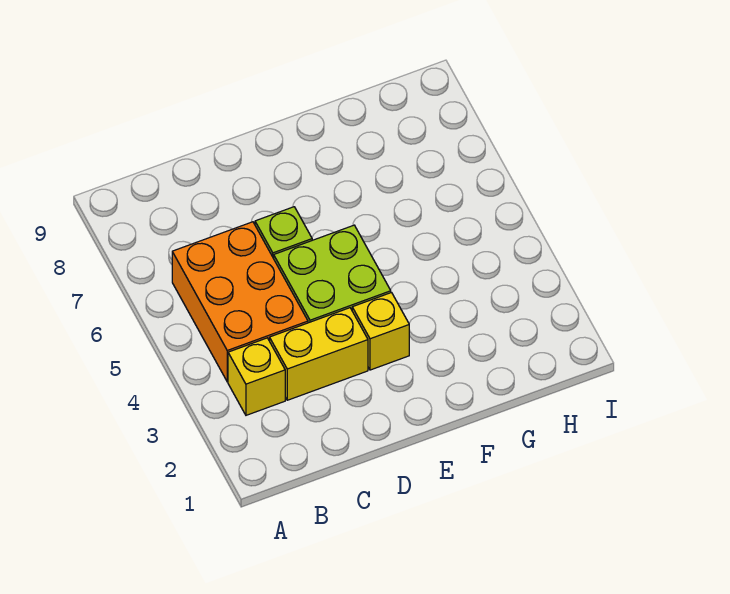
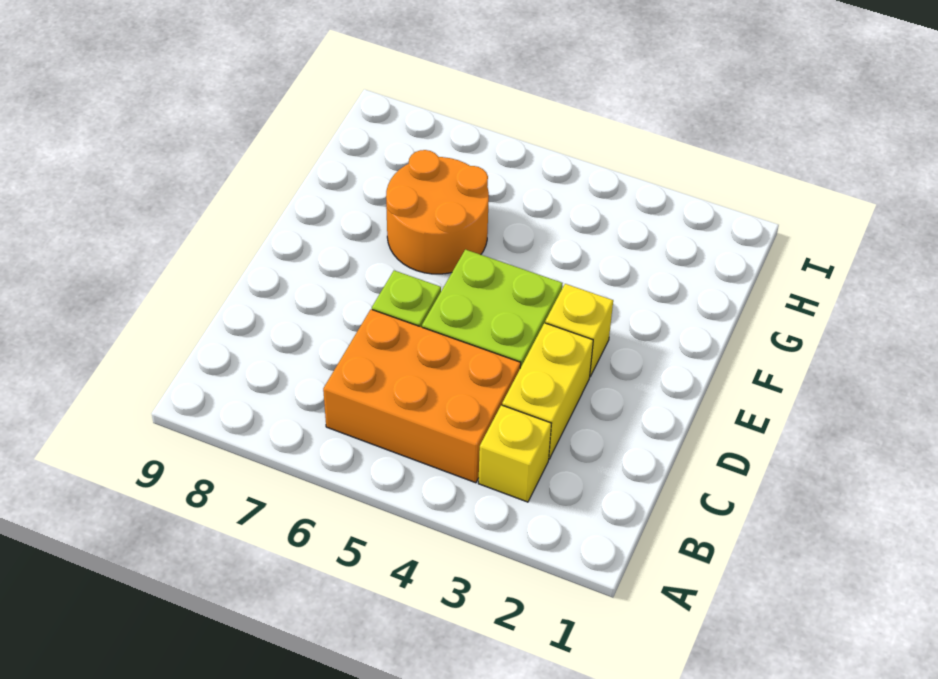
none -> orange 2x2 round brick [386,150,489,274]

